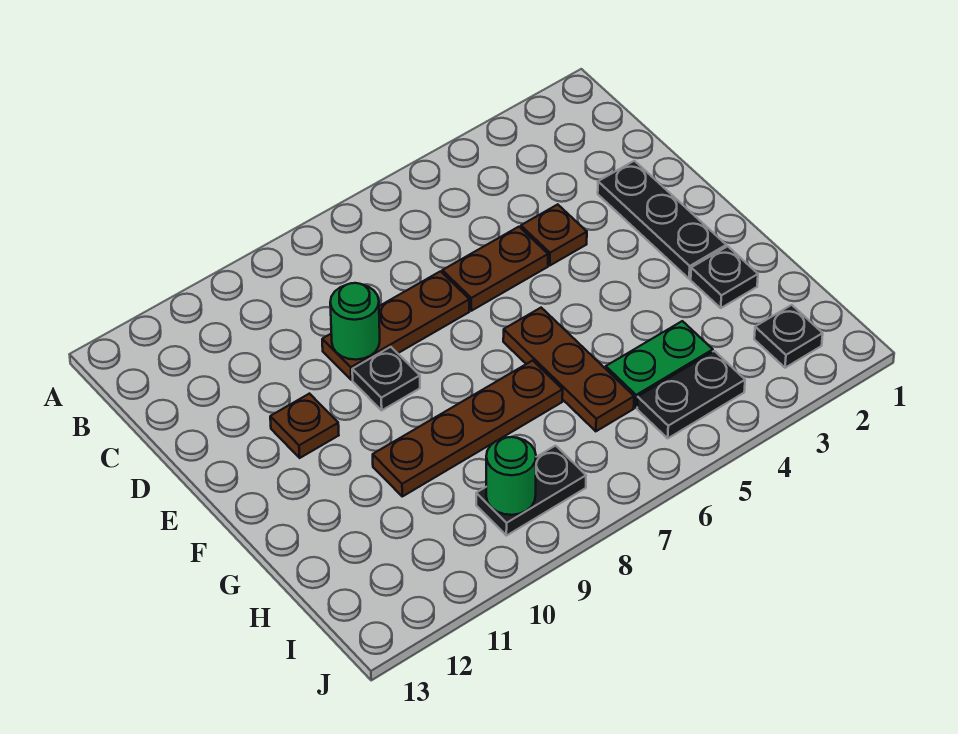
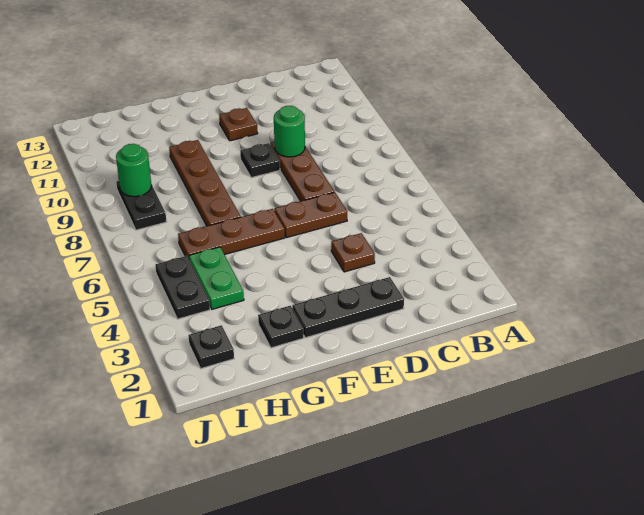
brown 1x2 plate [442,227,548,311] -> brown 1x2 plate turned to [274,192,347,238]

